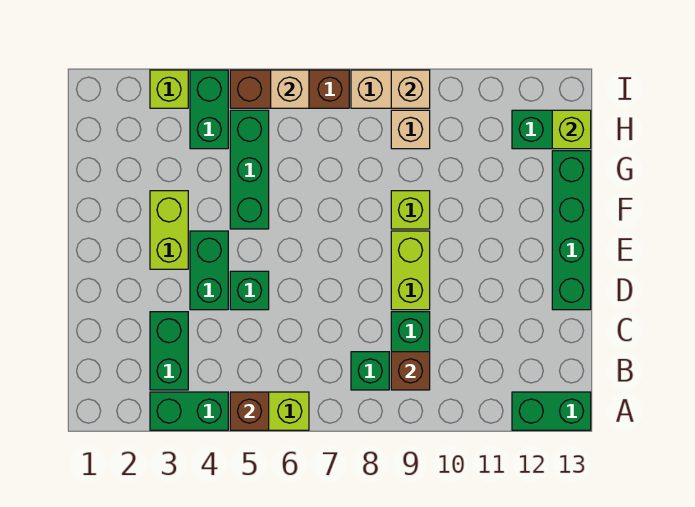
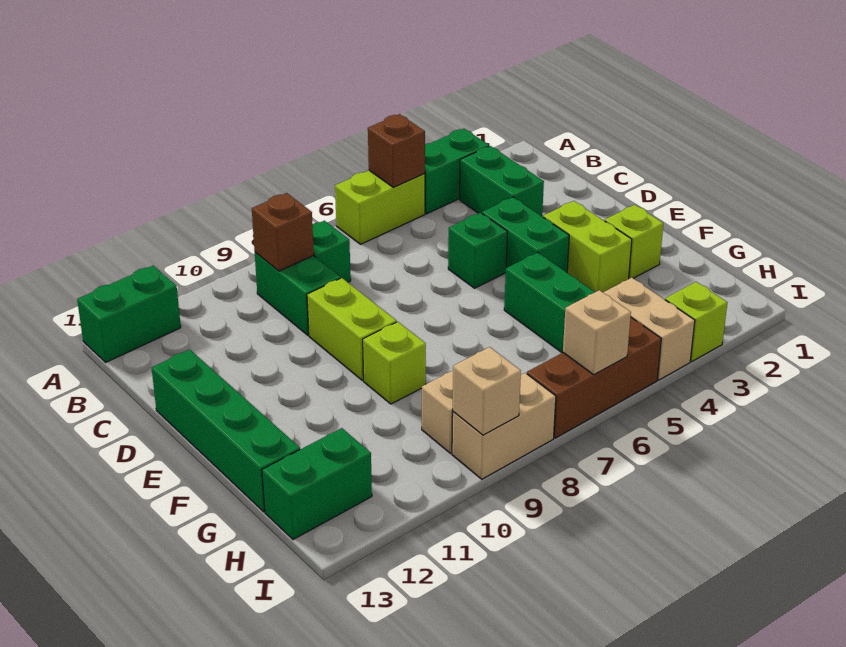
green 1x2 brick [190,70,228,149] -> tan 1x2 brick [603,278,695,380]
lime 1x1 brick [552,110,591,149] -> lime 1x1 brick moved to [605,205,663,279]

